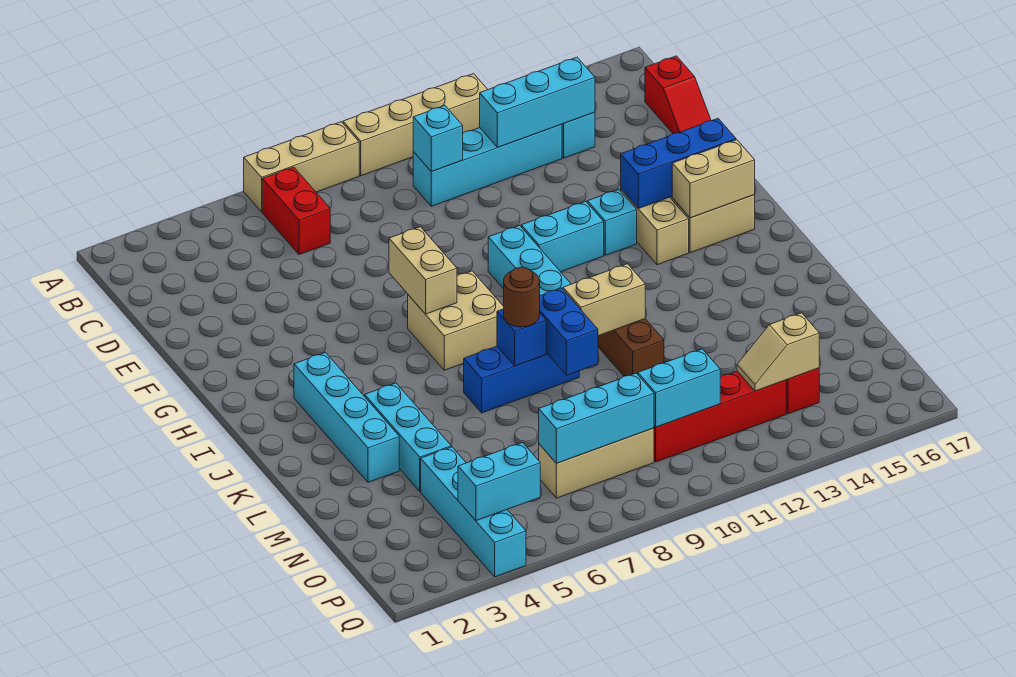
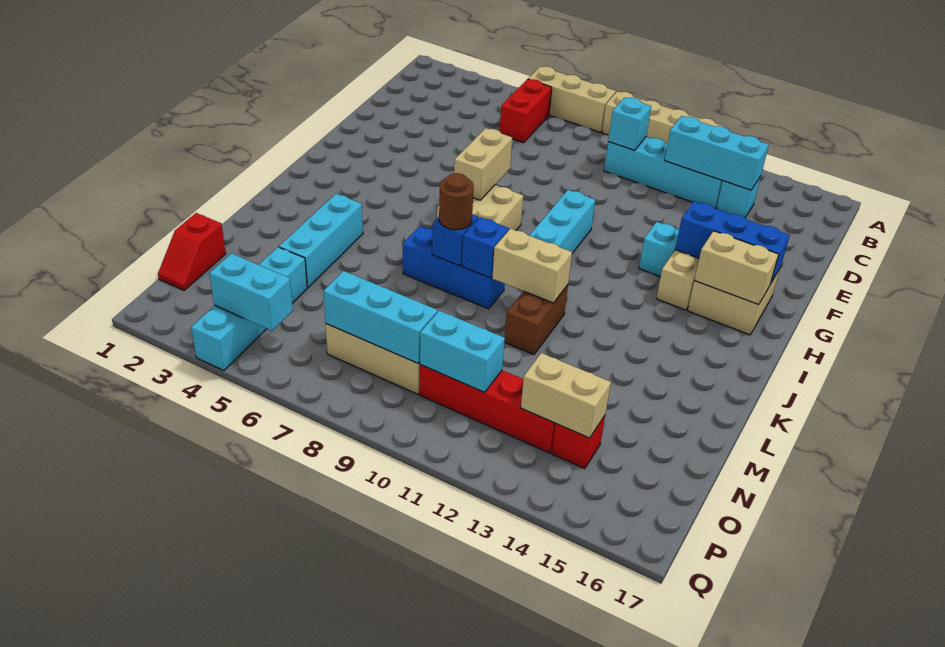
red 1x2 slope [645,56,711,133] -> red 1x2 slope moved to [158,213,226,290]
cyan 1x2 brick [521,201,604,272] -> none
cyan 1x4 brick [294,352,399,482] -> none
blue 1x2 brick [540,288,598,375] -> blue 1x1 brick [462,217,509,278]
tan 1x2 slope [737,313,819,391] -> tan 1x2 brick [521,353,611,438]

